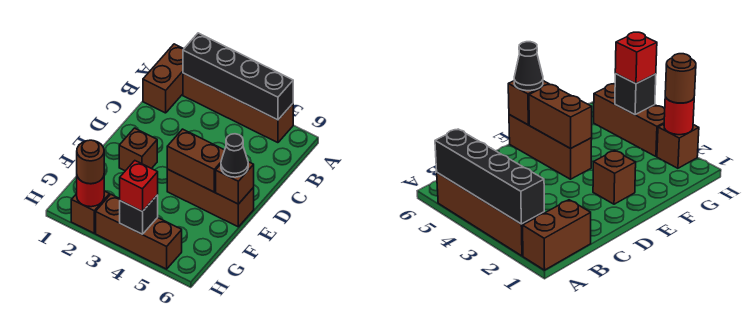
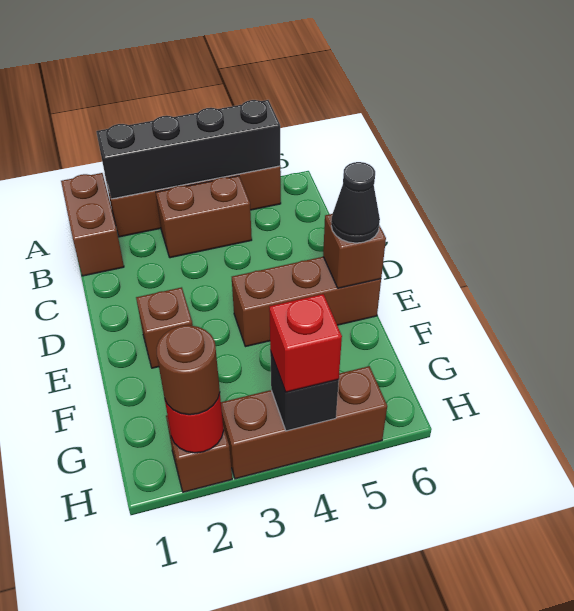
brown 1x2 brick [167,129,225,192] -> brown 1x2 brick moved to [156,176,252,258]

